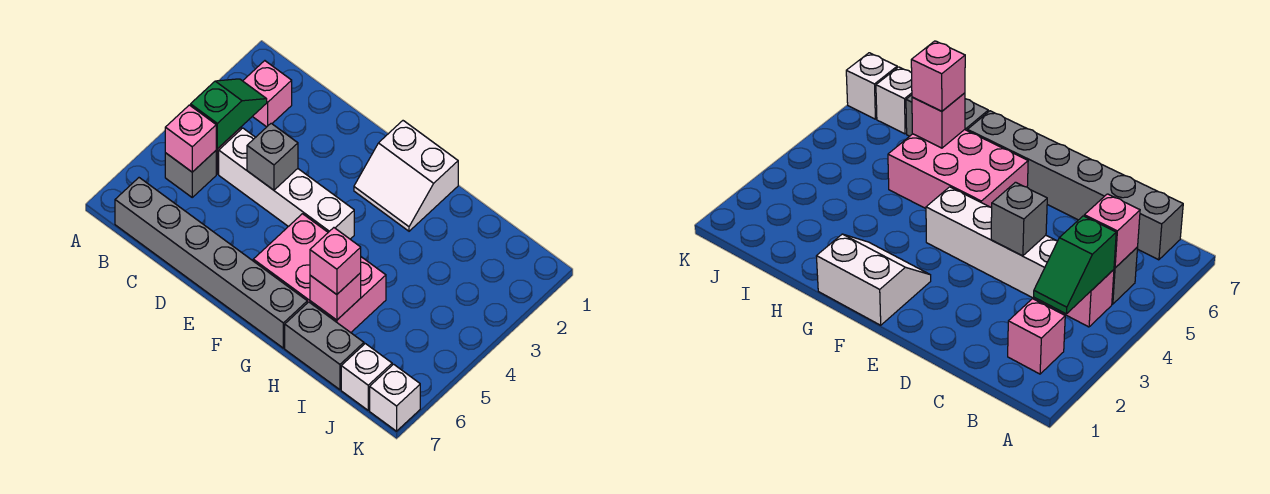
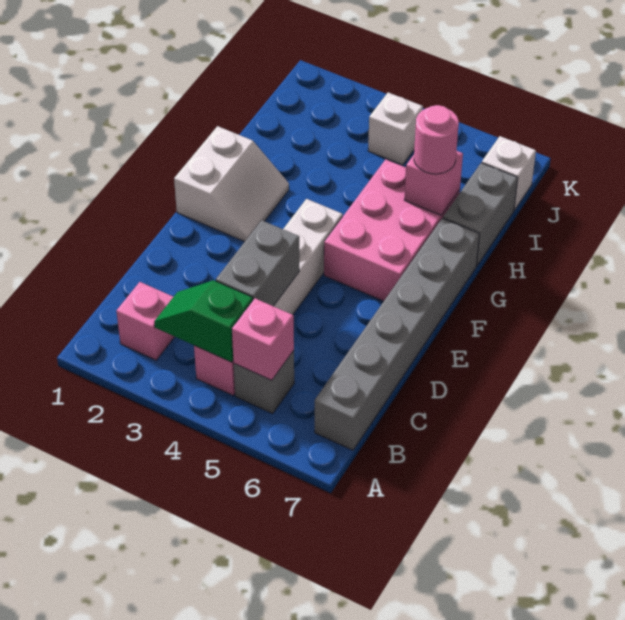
grey 1x1 brick [247,123,298,190] -> grey 1x2 brick [216,220,299,306]
pink 1x1 brick [310,228,361,294] -> pink 1x1 round brick [414,105,459,174]
white 1x1 brick [370,364,420,431] -> white 1x1 brick moved to [368,93,423,165]

